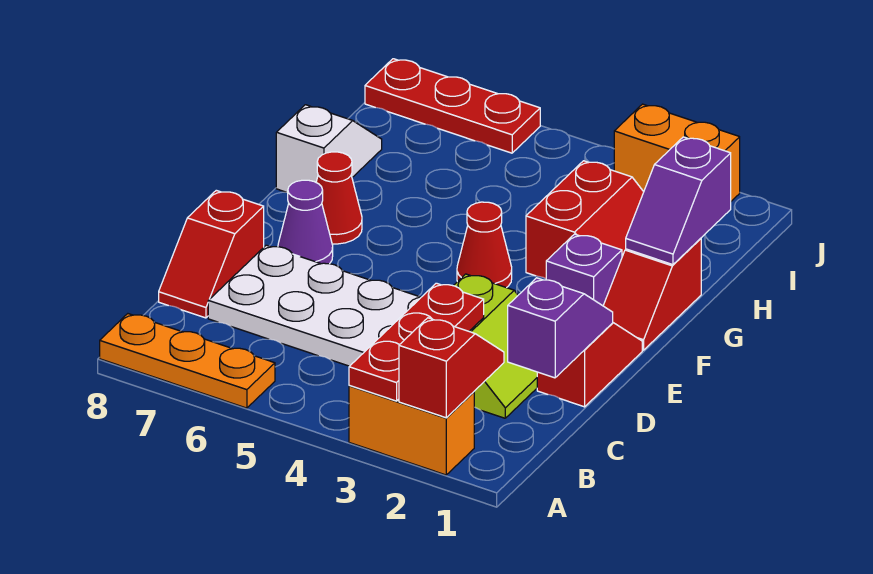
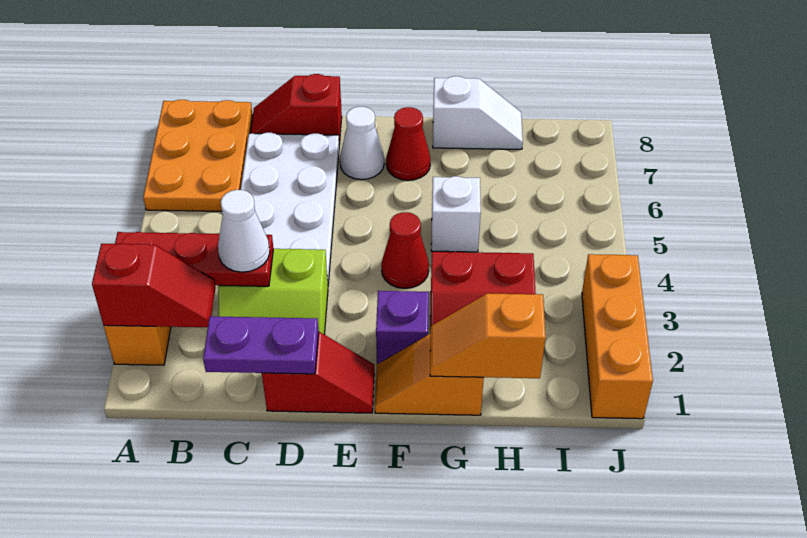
orange 1x3 plate [100,314,275,408] -> orange 2x3 plate [143,100,253,211]
purple 1x2 slope [508,278,613,378] -> purple 1x2 plate [203,316,319,374]
none -> white 1x1 cone [218,190,270,272]
purple 1x1 cone [278,180,333,264] -> white 1x1 cone [340,107,384,180]
red 1x2 slope [603,238,701,350] -> orange 1x2 slope [375,334,484,415]
purple 1x2 slope [626,137,731,265] -> orange 1x2 slope [430,293,546,378]
none -> white 1x1 brick [431,176,481,252]
orange 1x2 brick [614,104,740,201] -> orange 1x3 brick [582,254,653,419]
red 1x3 plate [365,59,540,153] -> none

